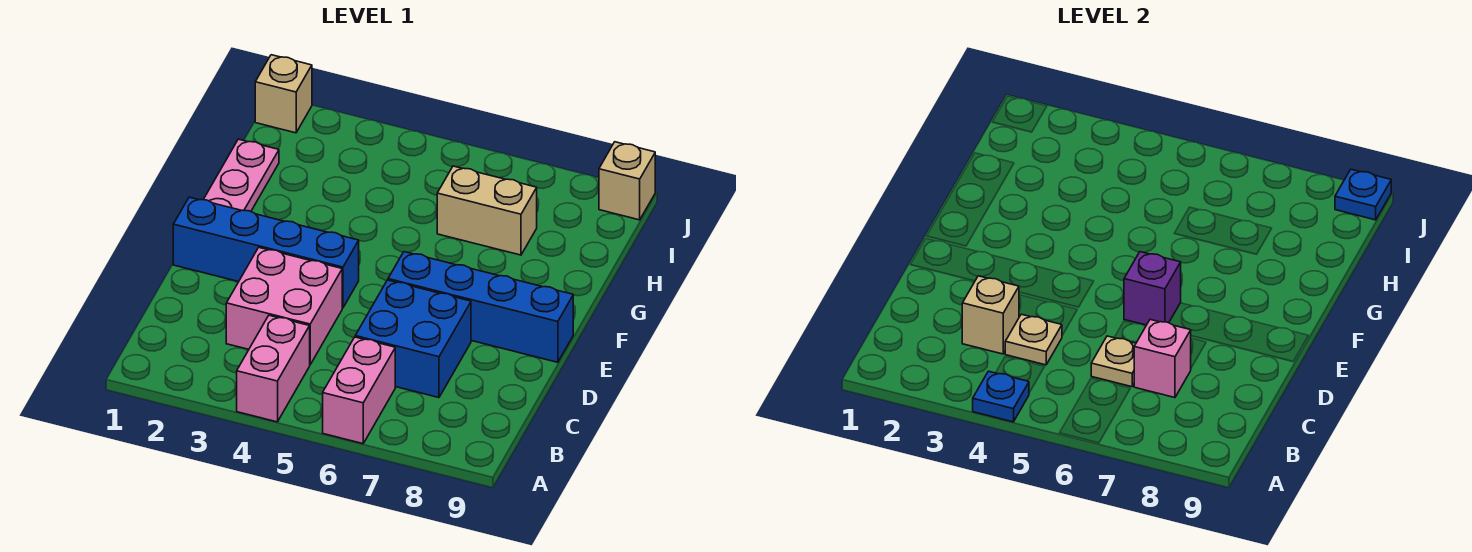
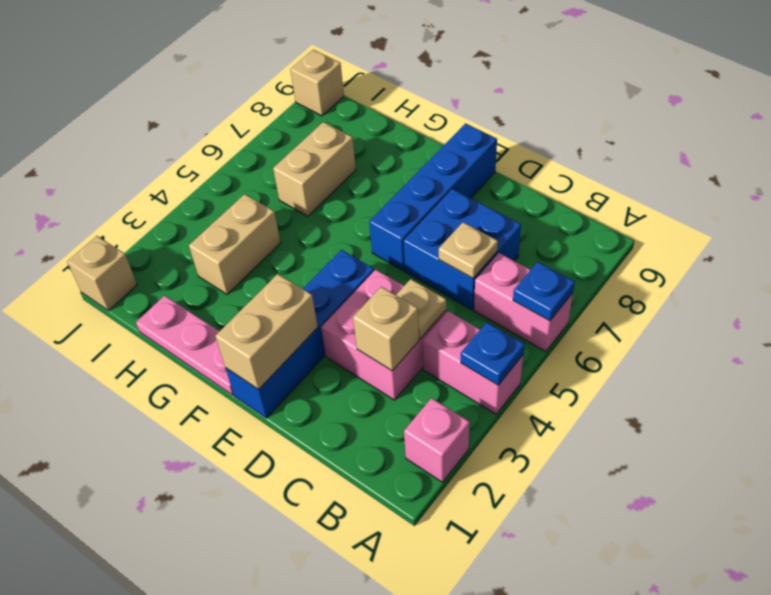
pink 1x1 brick [1134,320,1191,398] -> pink 1x1 brick moved to [404,398,470,482]
none -> tan 1x2 brick [215,274,318,390]
purple 1x1 brick [1124,252,1181,325] -> none
none -> tan 1x2 brick [189,194,281,294]
blue 1x1 plate [1335,169,1391,220] -> blue 1x1 plate moved to [513,262,575,321]

